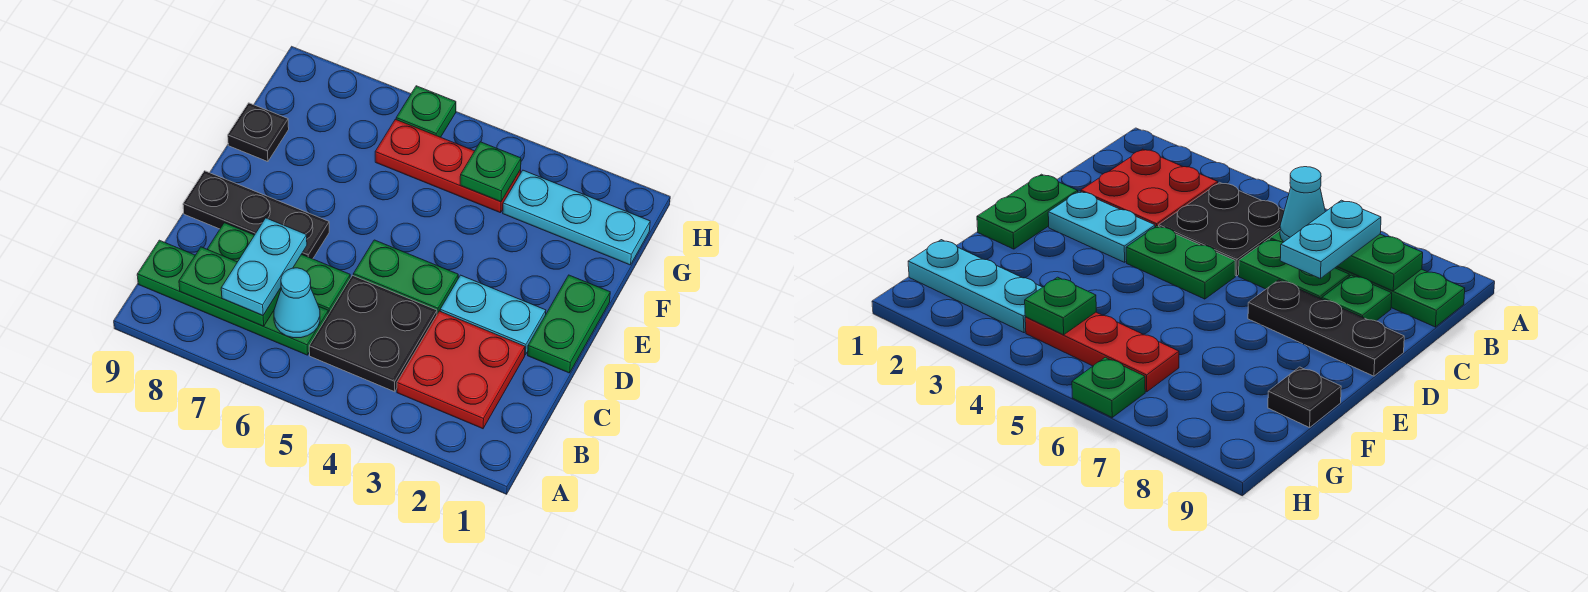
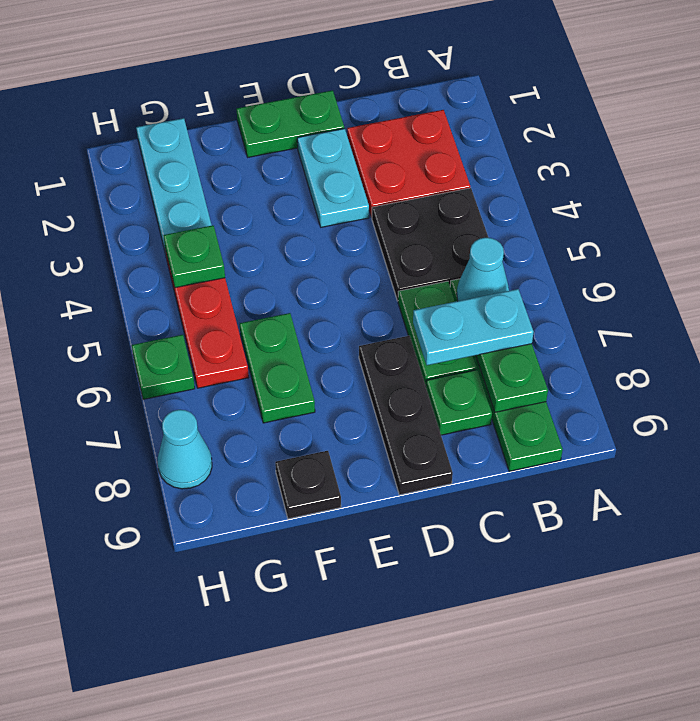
green 1x2 plate [353,240,458,314] -> green 1x2 plate moved to [240,313,315,423]
none -> cyan 1x1 cone [158,410,212,489]

